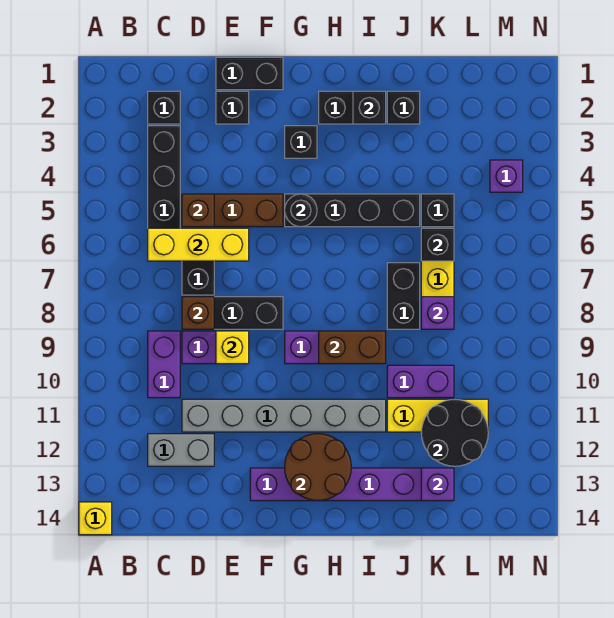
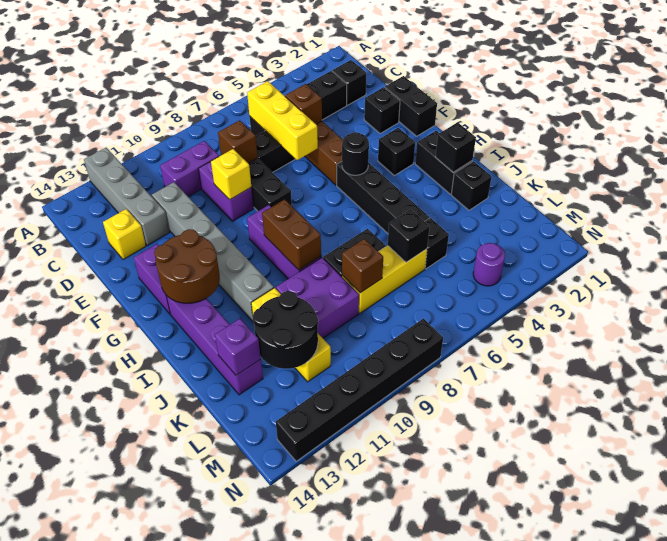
yellow 1x1 brick [79,502,112,535] -> yellow 1x1 brick moved to [103,209,146,260]
grey 1x2 brick [148,434,214,466] -> grey 1x4 brick [84,148,170,246]
purple 1x2 brick [387,365,454,398] -> purple 2x2 brick [276,258,359,338]
purple 1x1 brick [421,297,454,329] -> brown 1x1 brick [342,239,383,293]
purple 1x1 brick [490,160,523,192] -> purple 1x1 round brick [473,243,505,286]
none -> black 1x6 brick [276,319,443,461]

